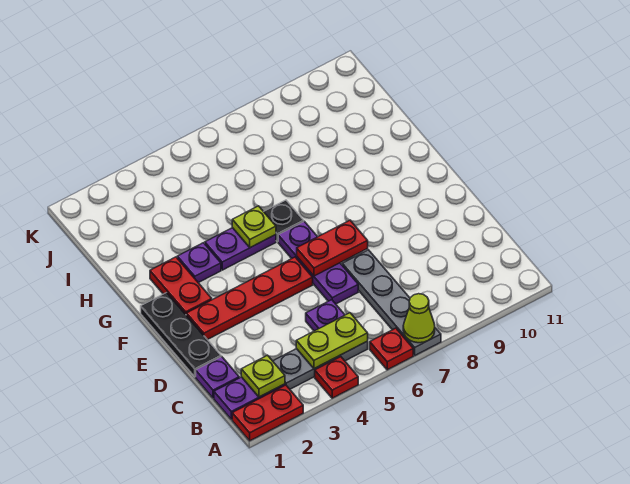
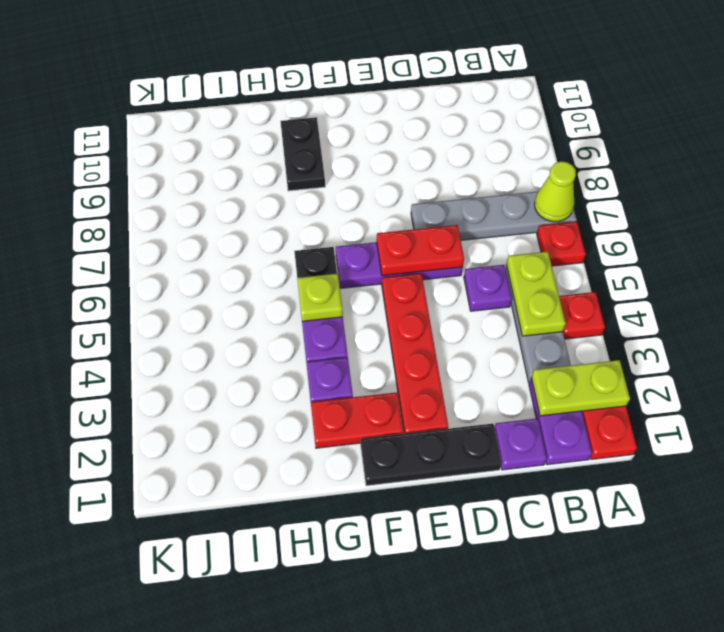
lime 1x1 plate [241,355,285,397] -> lime 1x2 plate [531,360,630,416]
red 1x2 plate [297,220,368,276] -> red 1x2 plate turned to [377,225,464,276]
none -> black 1x2 plate [280,117,325,191]

